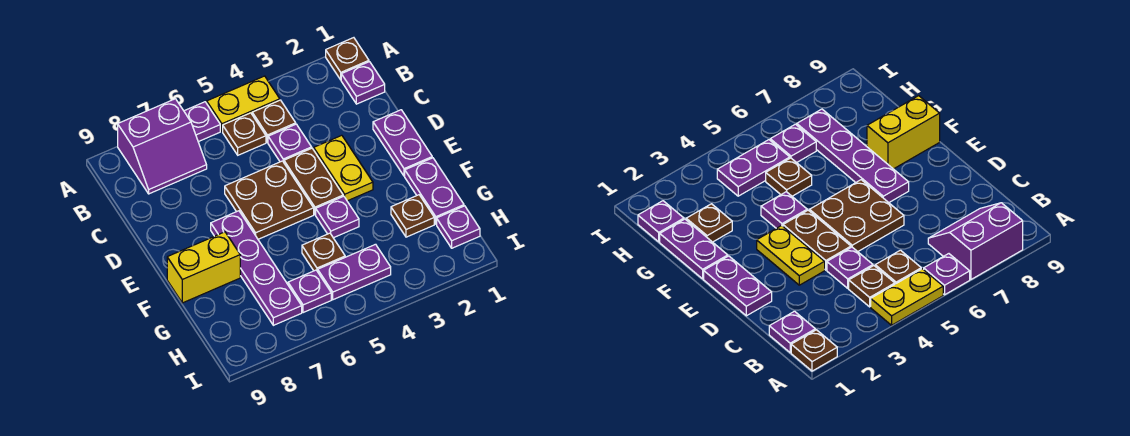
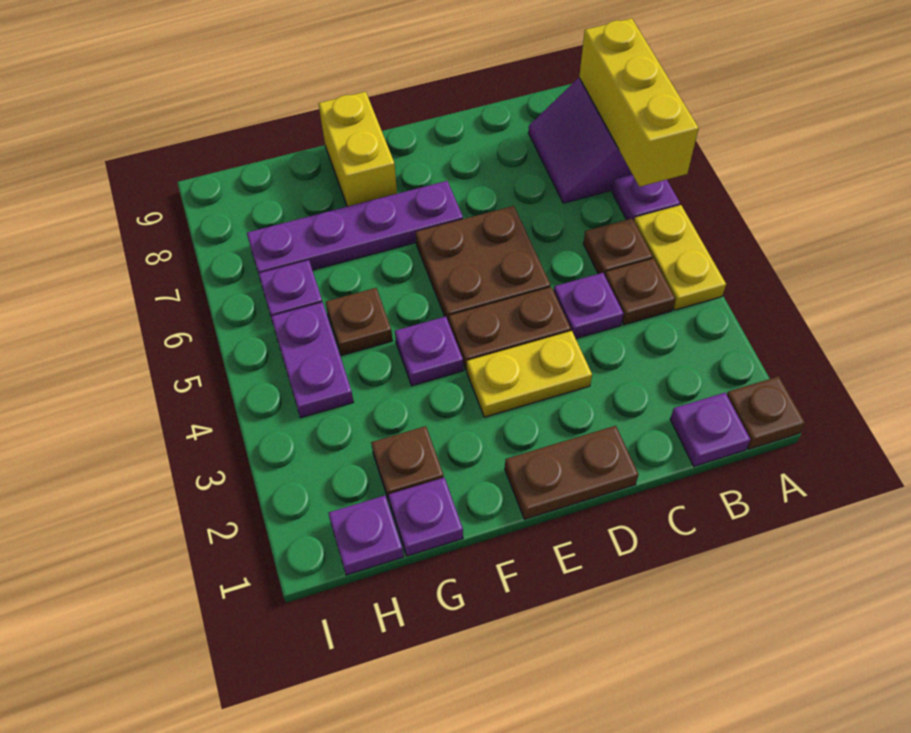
none -> yellow 1x3 brick [579,18,699,187]
purple 1x2 plate [373,110,432,176] -> brown 1x2 plate [505,426,638,519]
purple 1x2 plate [405,158,464,224] -> purple 1x1 plate [388,478,463,556]

